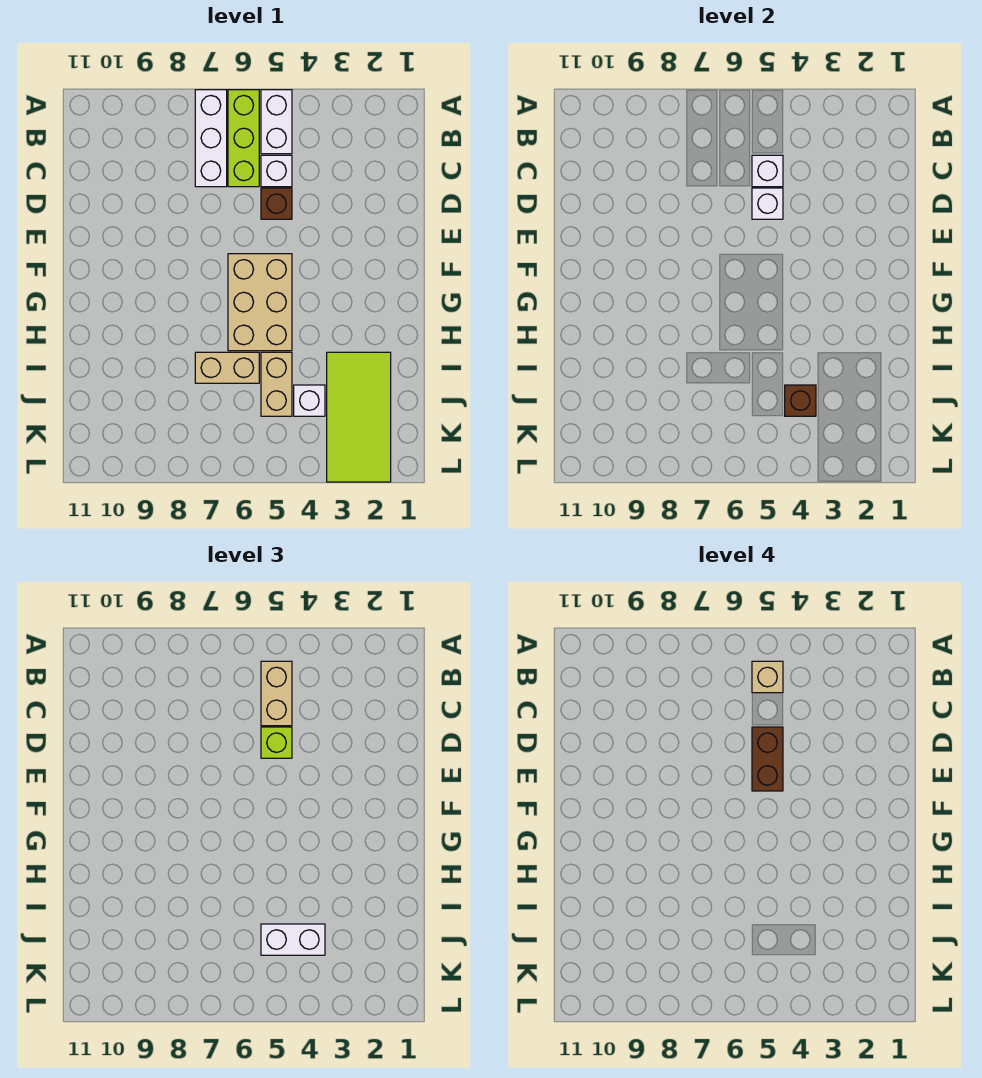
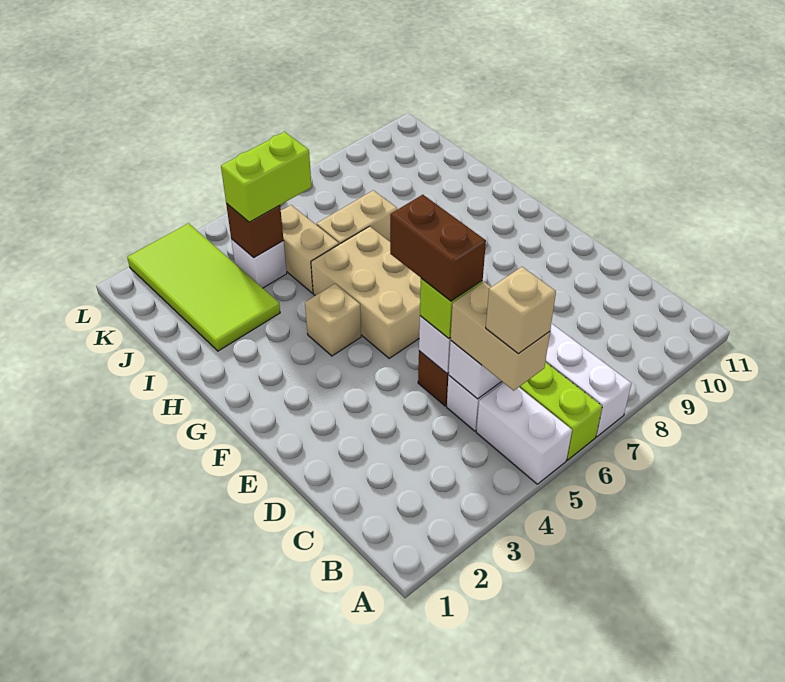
none -> tan 1x1 brick [305,284,361,356]
white 1x2 brick [261,924,325,955] -> lime 1x2 brick [221,132,312,222]

